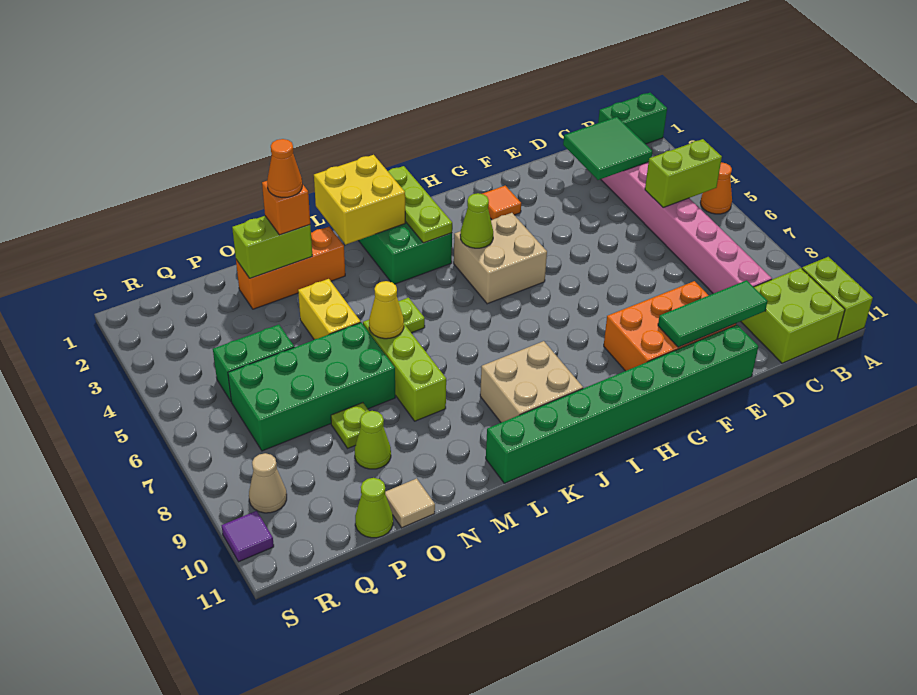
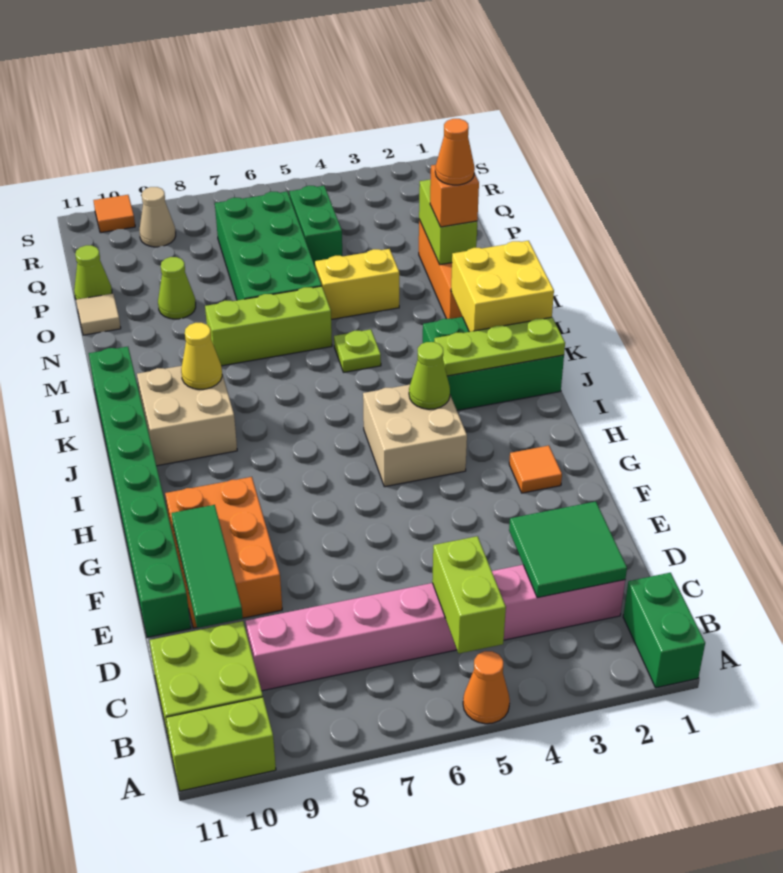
yellow 1x1 cone [369,281,404,339] -> yellow 1x1 cone moved to [181,323,222,389]
lime 1x1 plate [331,403,369,448] -> none
purple 1x1 tile [221,511,274,562] -> orange 1x1 tile [93,195,135,233]

